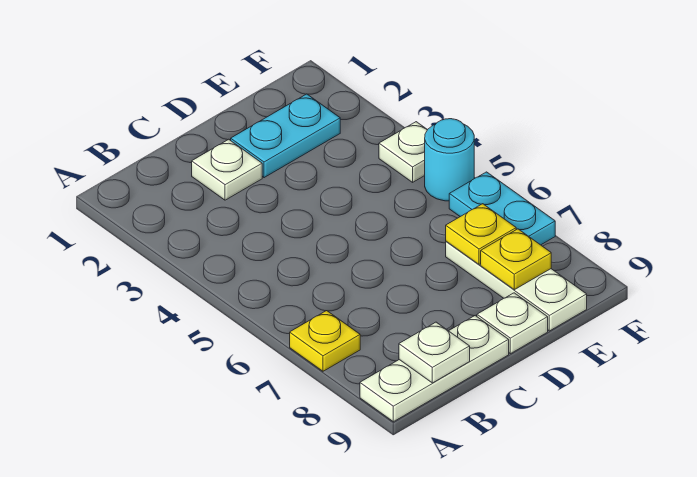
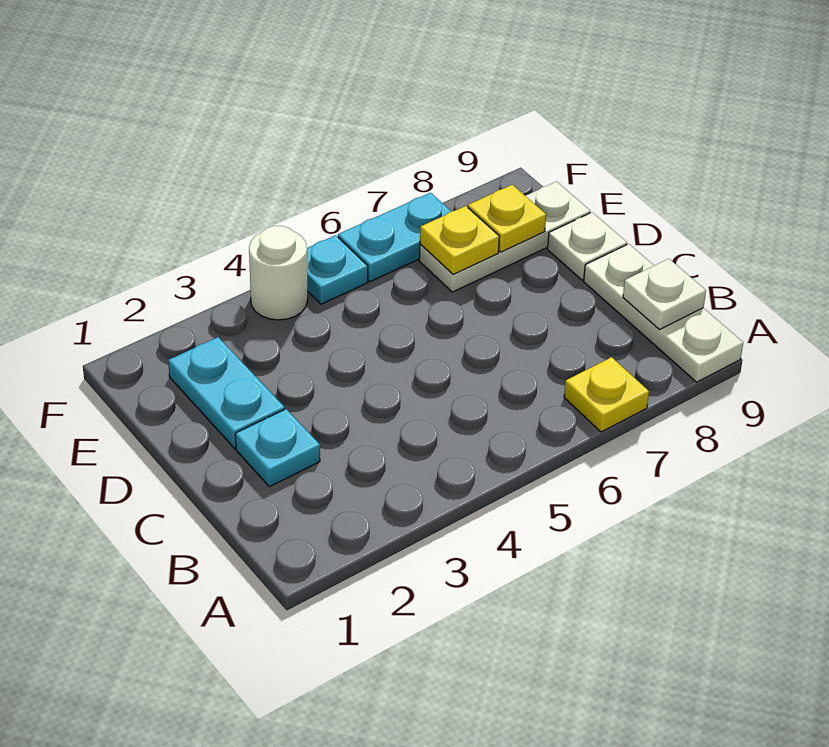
white 1x1 plate [192,139,262,200] -> cyan 1x1 plate [235,409,320,487]
white 1x1 plate [379,122,427,182] -> white 1x1 round brick [249,226,308,320]
cyan 1x1 round brick [425,119,474,201] -> cyan 1x1 plate [307,235,368,304]

